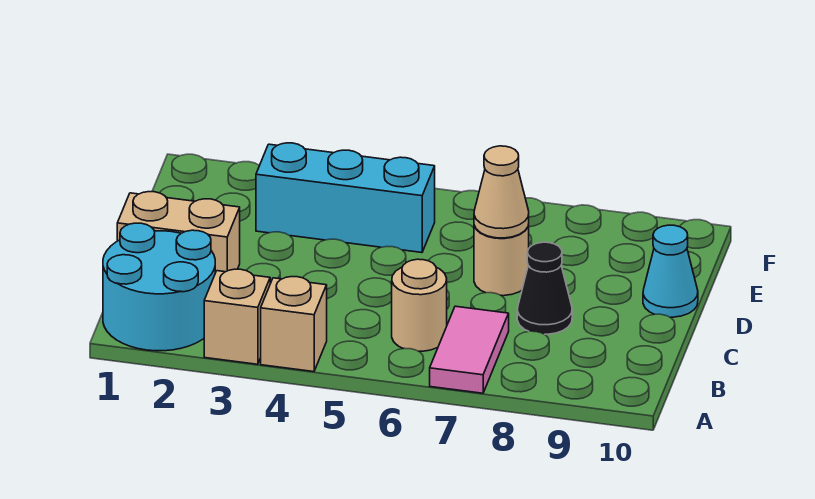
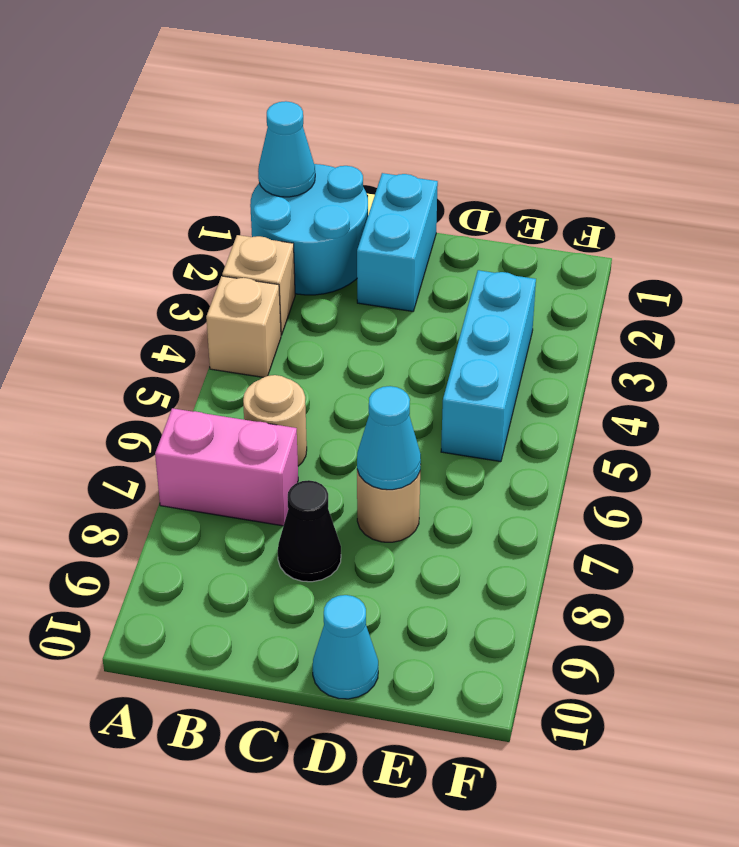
none -> cyan 1x1 cone [258,101,315,197]
pink 1x2 tile [430,306,509,393] -> pink 1x2 brick [155,408,298,526]
tan 1x2 brick [117,192,240,273] -> cyan 1x2 brick [357,173,438,311]
tan 1x1 cone [474,146,529,238] -> cyan 1x1 cone [357,386,421,490]

